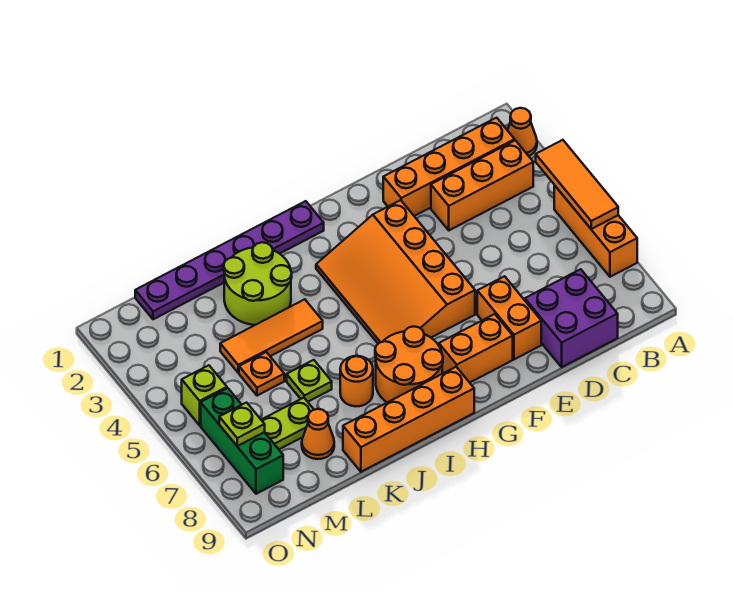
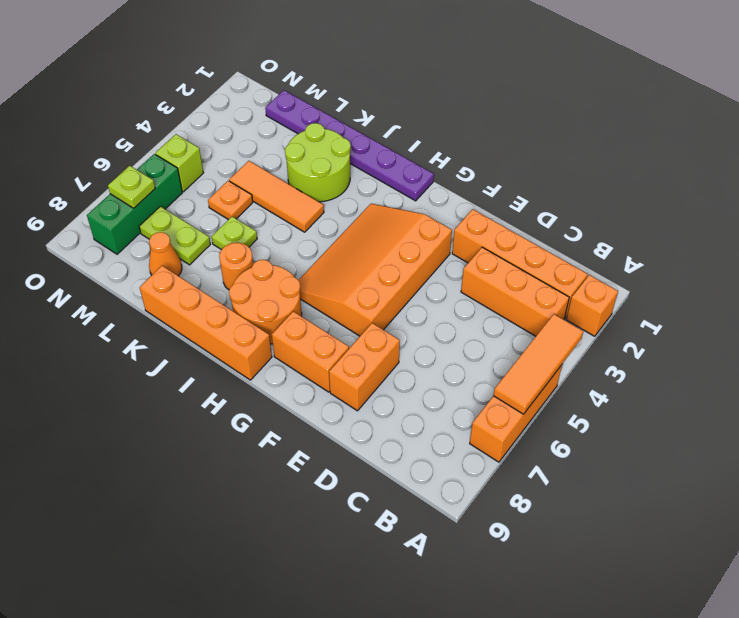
orange 1x1 cone [507,108,537,156] -> orange 1x1 brick [566,275,618,336]
purple 2x2 brick [525,269,618,367] -> none

